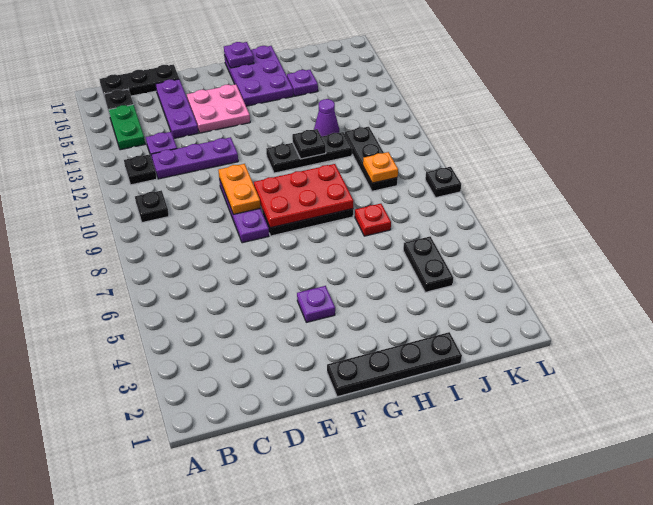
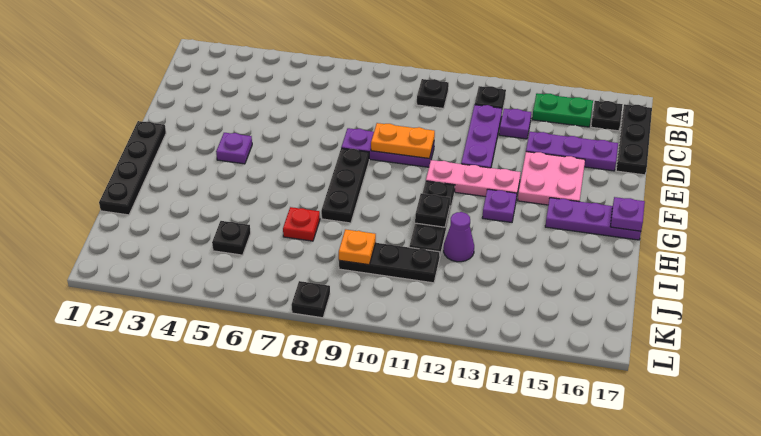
red 2x3 plate [254,164,354,228] -> none
none -> pink 1x3 plate [426,160,521,199]
purple 2x3 plate [224,46,293,106] -> purple 1x3 plate [545,198,641,240]
purple 1x1 plate [287,70,318,96] -> purple 1x1 plate moved to [482,189,517,222]
black 1x2 plate [403,237,453,292] -> black 1x1 plate [212,221,251,255]

